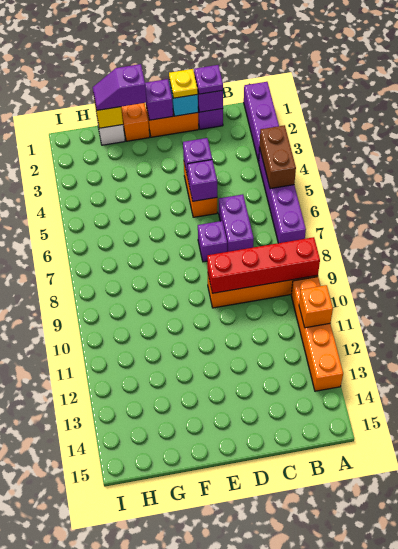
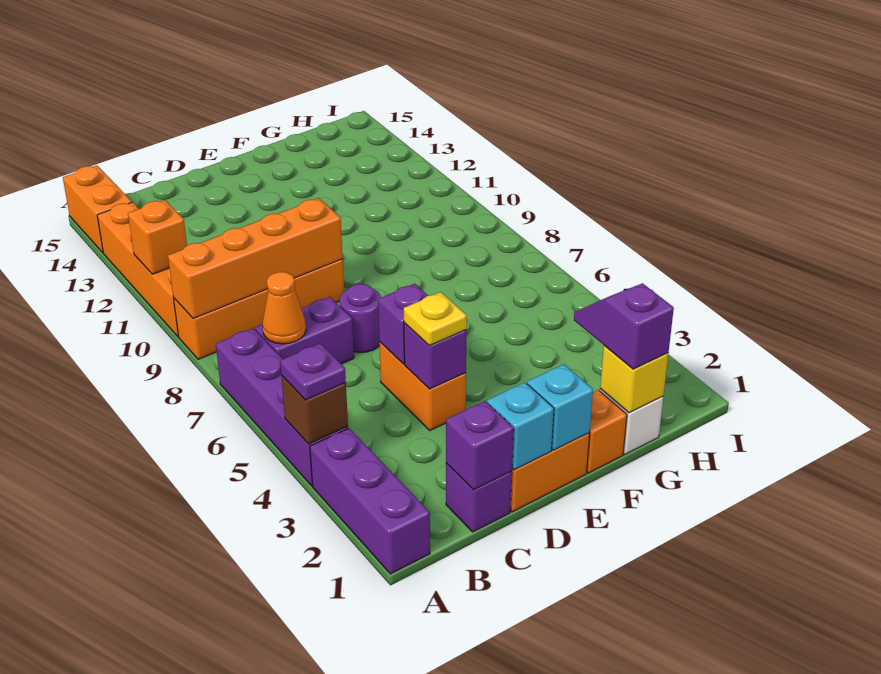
brown 1x2 brick [259,125,296,189] -> brown 1x1 brick [281,376,348,444]
red 1x4 brick [207,237,320,293] -> orange 1x4 brick [168,198,343,319]
none -> orange 1x2 brick [63,165,132,253]
none -> orange 1x1 cone [263,272,306,344]
purple 1x1 plate [194,65,223,94] -> purple 1x1 plate moved to [280,343,346,400]
purple 1x2 brick [219,194,254,252] -> purple 1x2 brick turned to [255,297,354,364]
yellow 1x1 plate [169,69,198,98] -> yellow 1x1 plate moved to [404,292,467,346]
purple 1x1 brick [198,221,227,262] -> purple 1x1 round brick [340,284,381,353]
purple 1x1 brick [145,79,173,120] -> cyan 1x1 brick [527,364,593,450]
purple 1x2 slope [93,64,147,110] -> purple 1x2 slope turned to [574,283,674,369]

